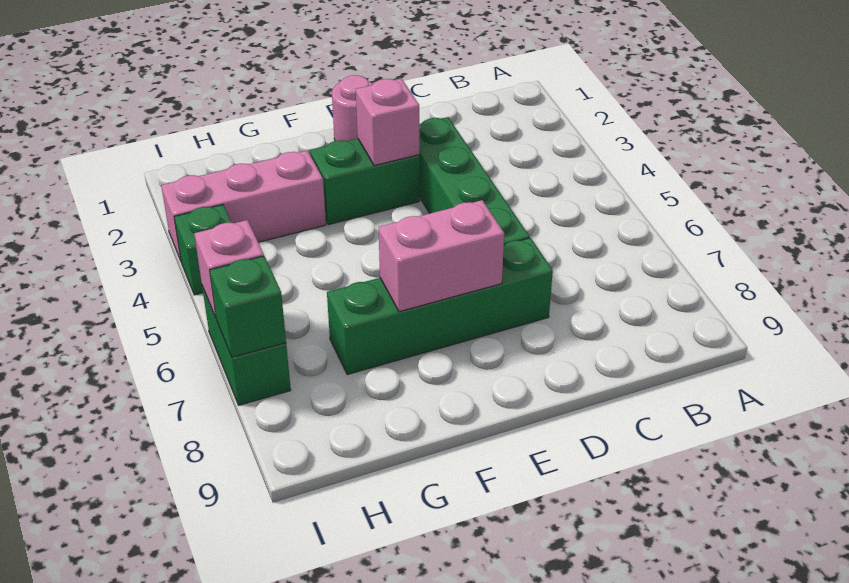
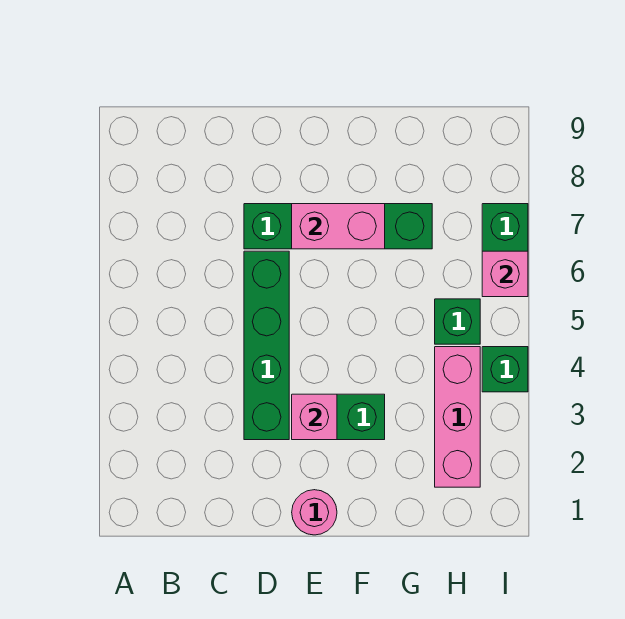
pink 1x3 brick [161,150,326,260] -> pink 1x3 brick turned to [435,347,480,487]
green 1x1 brick [210,256,286,357] -> green 1x1 brick moved to [435,299,480,344]

